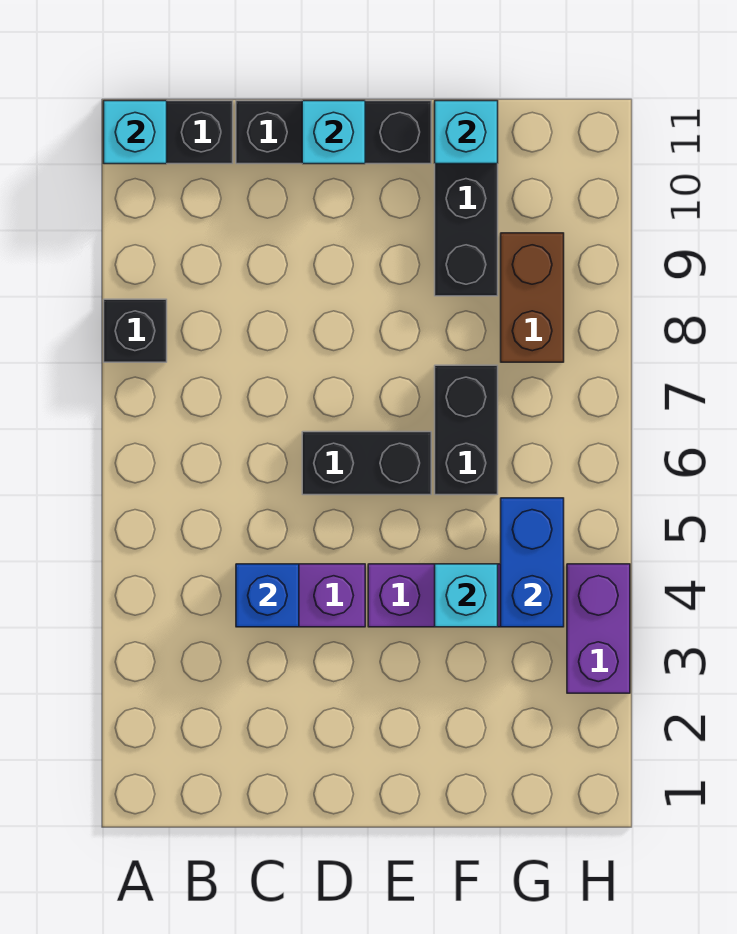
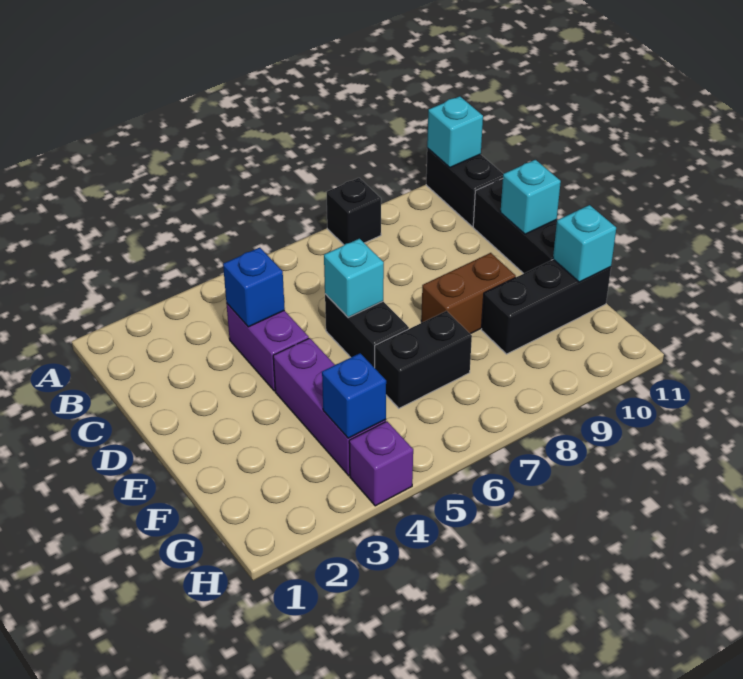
cyan 1x1 brick [435,564,498,627] -> cyan 1x1 brick moved to [324,239,384,317]
blue 1x2 brick [501,498,564,627] -> blue 1x1 brick [322,353,386,438]
brown 1x2 brick [501,233,564,362] -> brown 1x2 brick moved to [421,253,516,334]
purple 1x2 brick [567,564,630,693] -> purple 1x1 brick [349,421,413,506]

